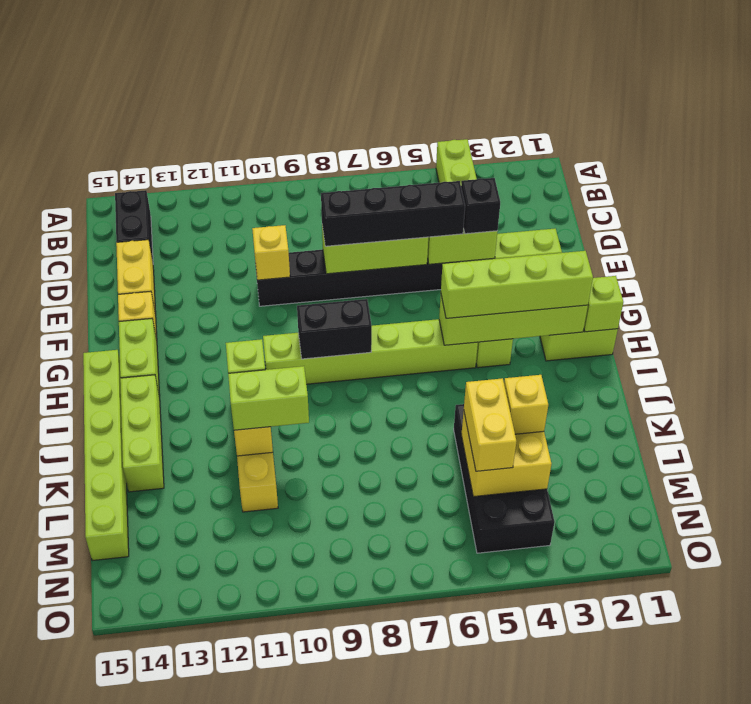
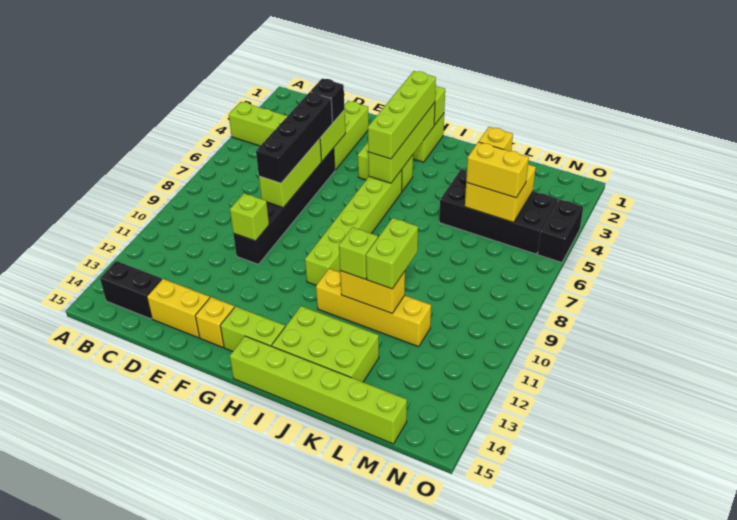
yellow 1x1 brick [252,225,290,280] -> lime 1x1 brick [230,193,269,241]
black 1x2 brick [297,299,372,359] -> black 1x2 brick moved to [538,199,583,263]
lime 1x3 brick [120,375,164,492] -> lime 2x3 brick [272,306,379,382]

